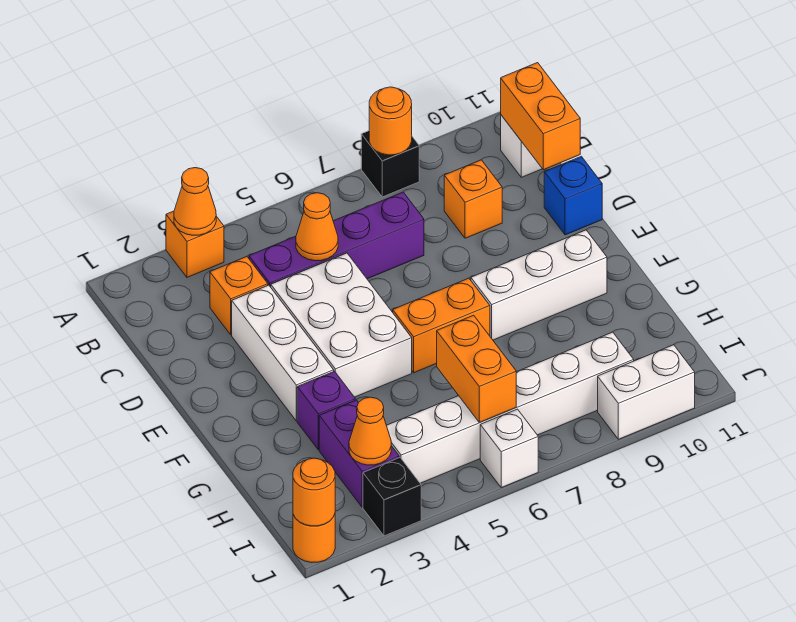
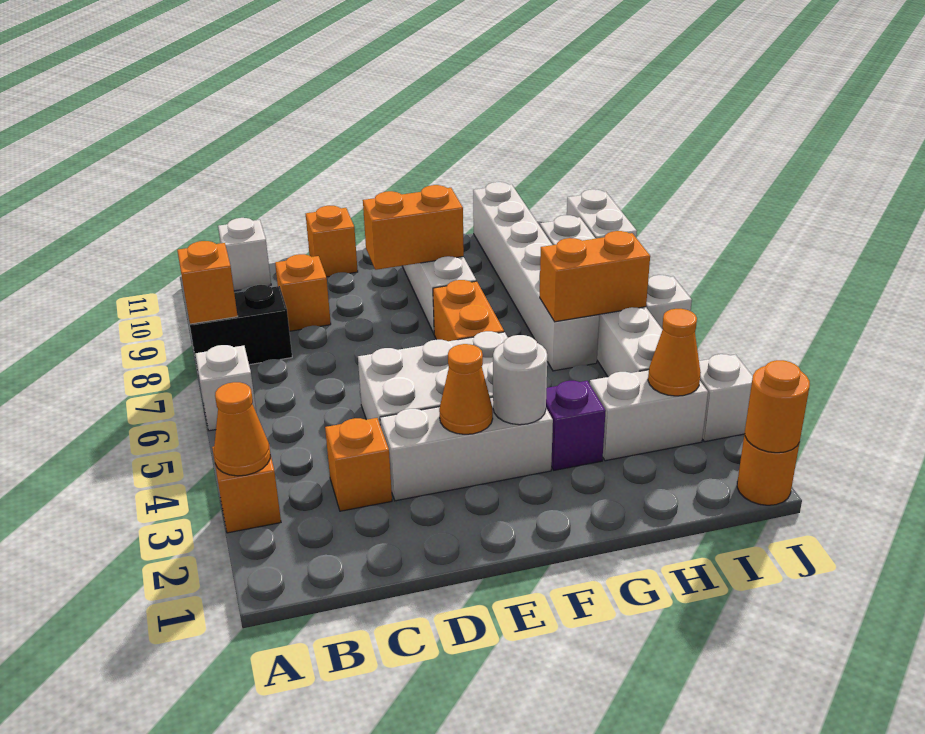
none -> white 1x1 brick [195,345,256,431]
black 1x1 brick [361,131,419,197] -> black 1x2 brick [189,285,292,370]
orange 1x1 round brick [369,87,412,155] -> orange 1x1 brick [177,241,238,324]
orange 1x2 brick [501,63,580,170] -> orange 1x2 brick moved to [363,185,464,270]
purple 1x4 brick [249,192,424,287] -> none
orange 1x1 cone [296,193,338,261] -> orange 1x1 cone moved to [439,344,493,434]
blue 1x1 brick [544,156,602,235] -> orange 1x1 brick [306,206,358,277]
none -> white 1x1 round brick [493,335,547,425]
purple 1x2 brick [319,400,399,507] -> white 1x2 brick [590,370,708,461]
none -> white 1x6 brick [473,182,599,371]
black 1x1 brick [363,458,421,536] -> white 1x1 brick [699,354,753,442]

